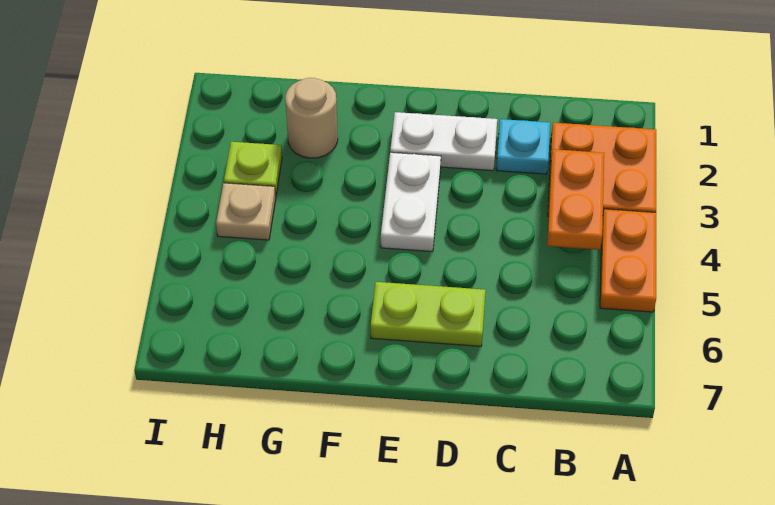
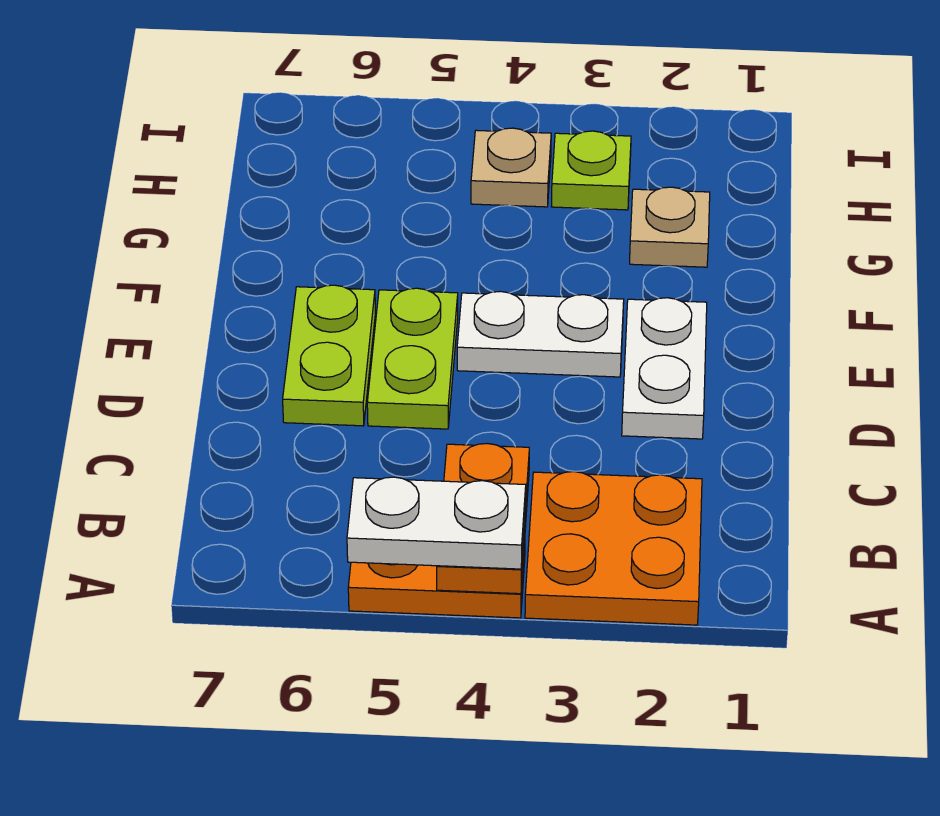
none -> white 1x2 plate [347,477,526,569]
orange 1x2 plate [547,149,604,250] -> orange 1x2 plate turned to [437,443,529,594]
cyan 1x1 plate [496,119,550,174] -> none
none -> lime 1x2 plate [367,288,458,429]
tan 1x1 round brick [285,78,338,158] -> tan 1x1 plate [630,187,710,267]

